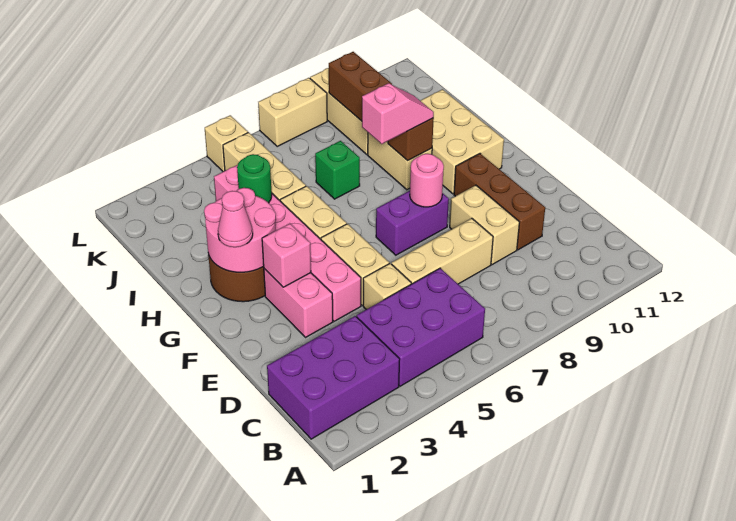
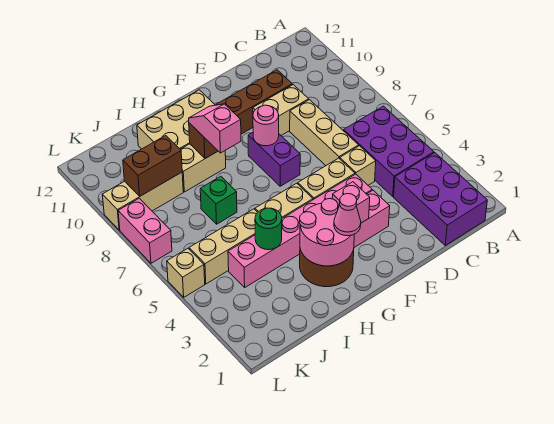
tan 1x2 brick [258,78,327,146] -> pink 1x2 brick [118,198,172,263]

